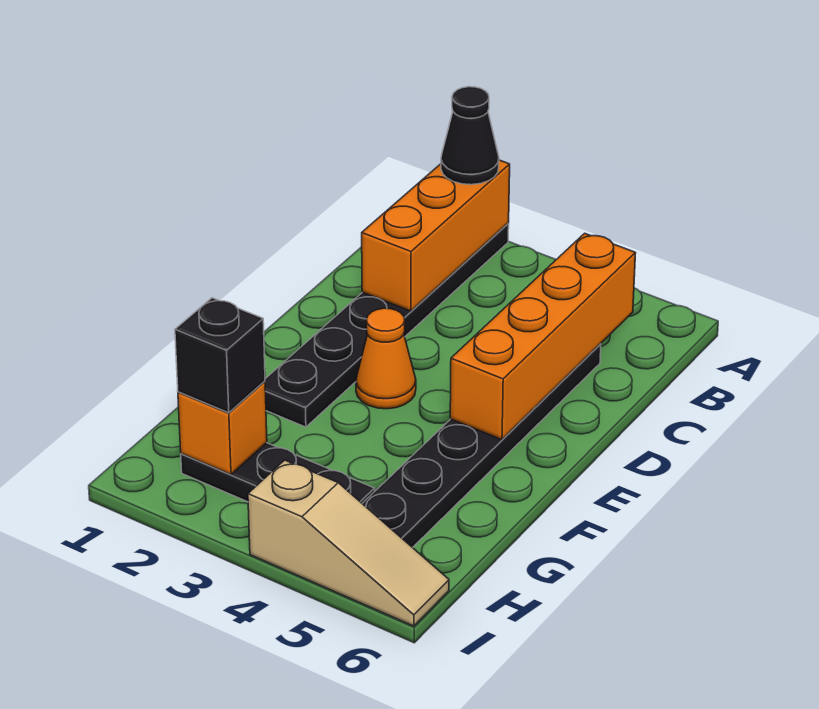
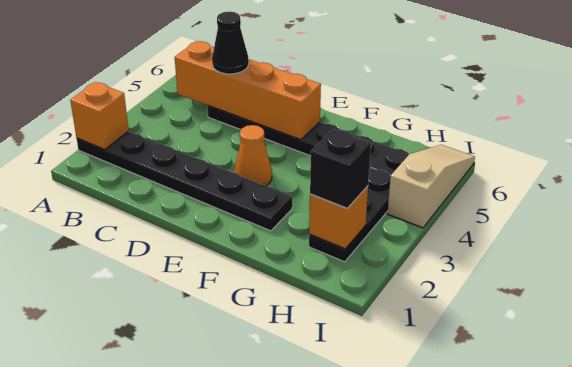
orange 1x3 brick [362,160,510,311] -> orange 1x1 brick [70,82,129,150]
black 1x1 cone [441,87,499,185] -> black 1x1 cone moved to [212,12,249,74]

